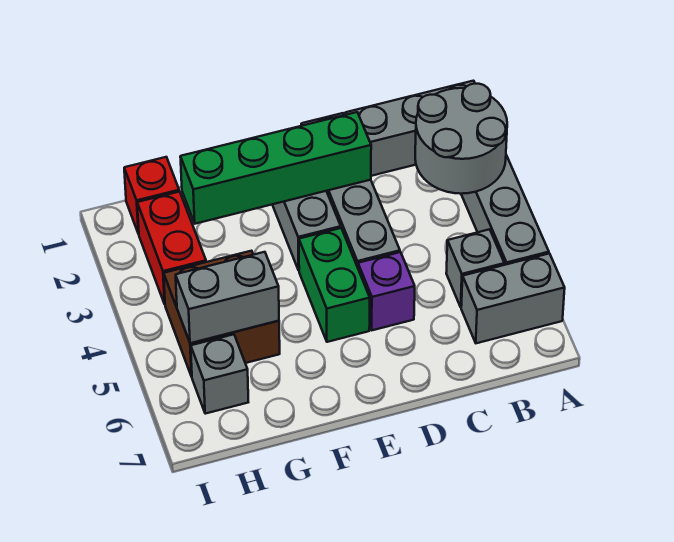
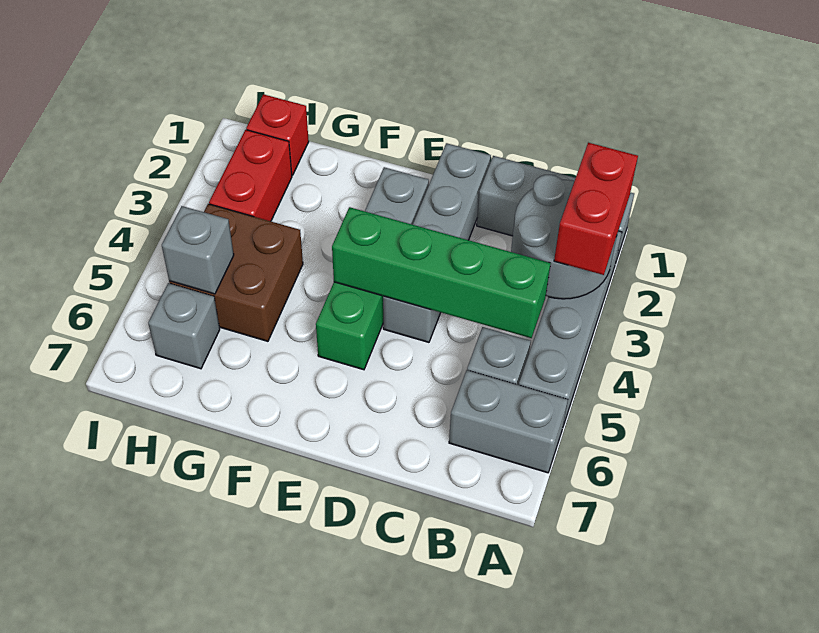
none -> red 1x2 brick [554,143,638,275]
green 1x4 brick [180,112,371,224] -> green 1x4 brick moved to [332,207,551,338]
purple 1x1 brick [358,252,415,330] -> none
grey 1x2 brick [176,252,279,343] -> grey 1x1 brick [162,206,234,294]

